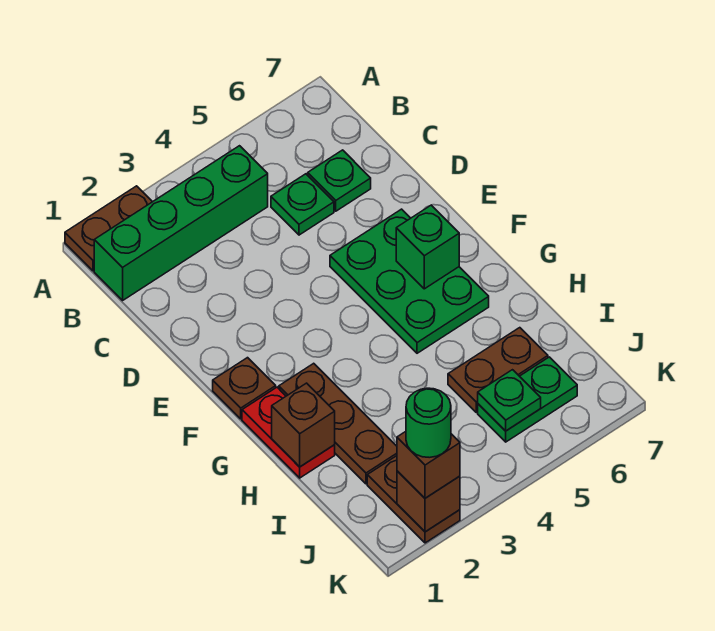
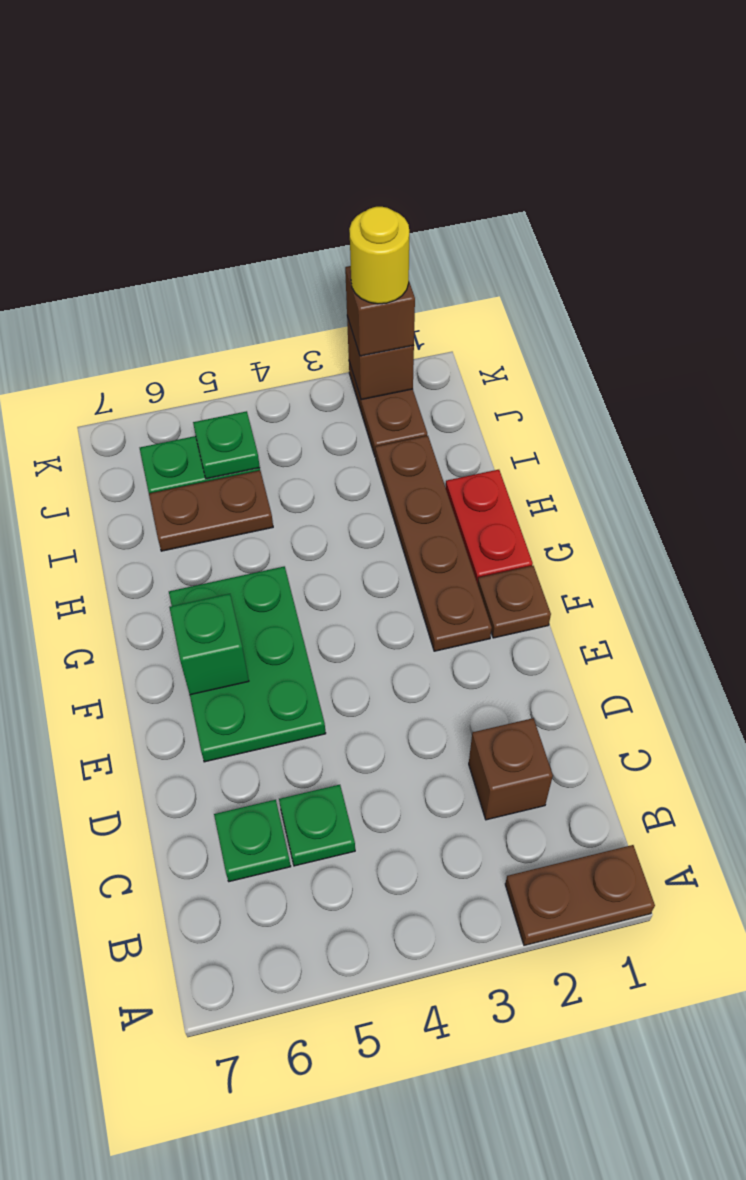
green 1x4 brick [94,146,268,300] -> none
brown 1x3 plate [279,363,397,484] -> brown 1x4 plate [375,436,492,651]
brown 1x1 brick [272,383,335,467] -> brown 1x1 brick moved to [469,718,553,820]
green 1x1 round brick [406,388,451,458] -> yellow 1x1 round brick [349,207,409,304]

